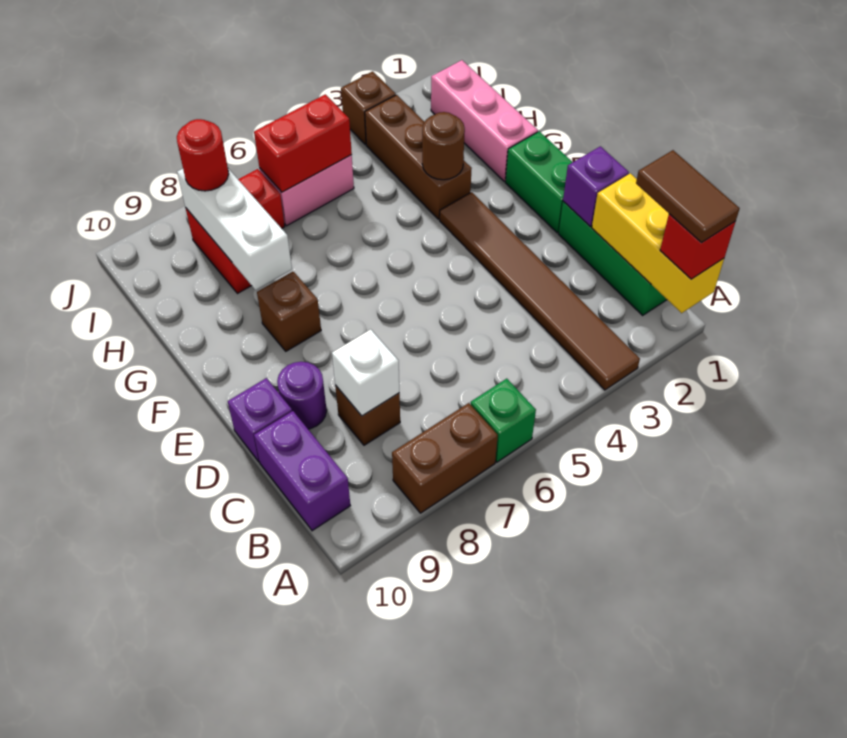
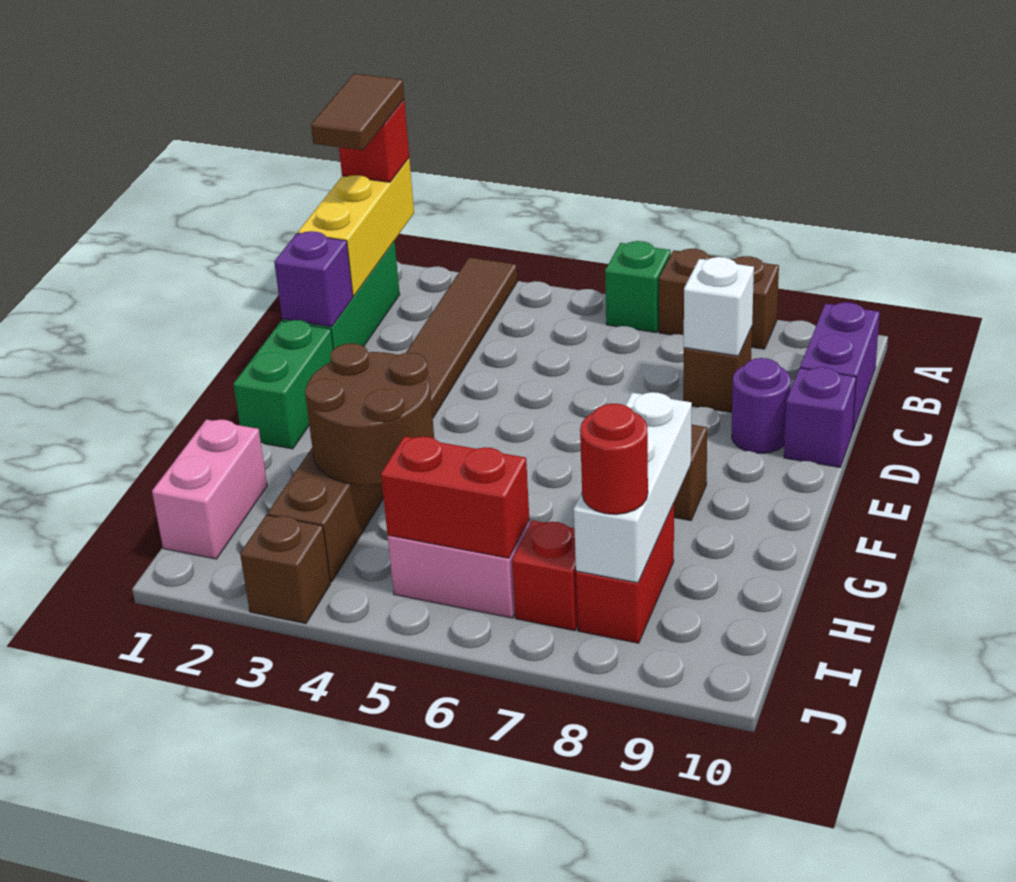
pink 1x3 brick [431,60,538,181] -> pink 1x2 brick [152,420,267,559]
brown 1x1 round brick [422,112,465,180] -> brown 2x2 round brick [305,343,434,486]

